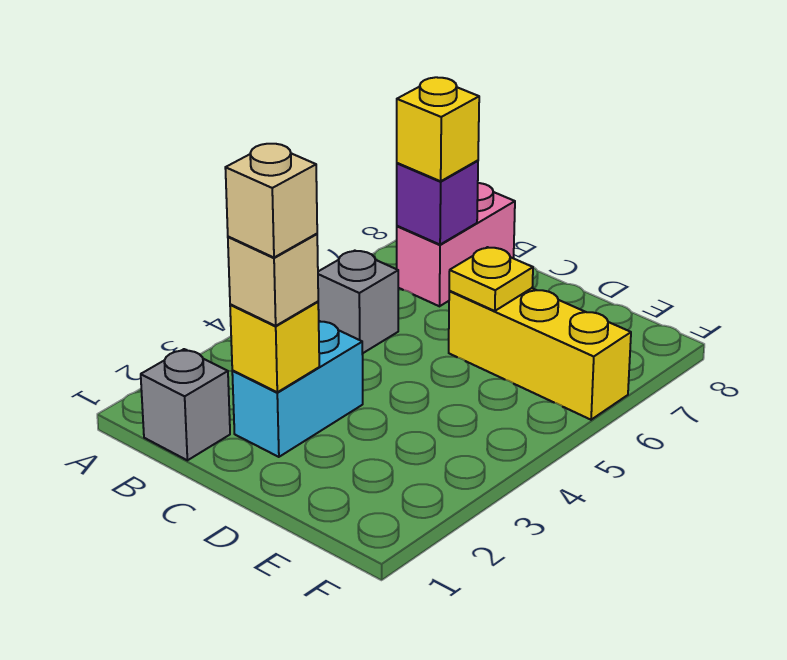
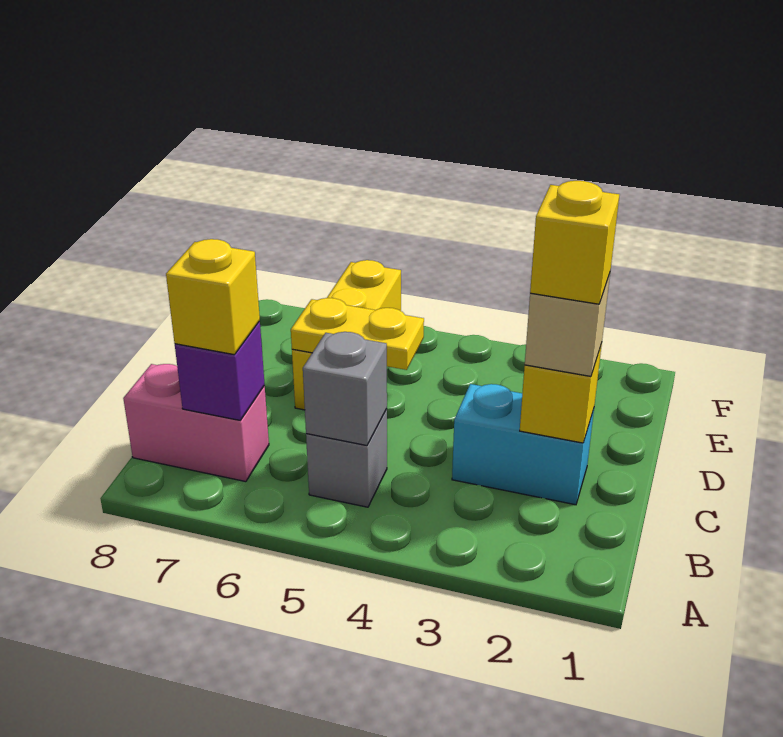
grey 1x1 brick [141,349,230,460] -> grey 1x1 brick moved to [303,332,387,445]
tan 1x1 brick [225,144,317,258] -> yellow 1x1 brick [530,181,619,304]
yellow 1x1 plate [449,247,533,311] -> yellow 1x2 plate [291,298,424,370]

